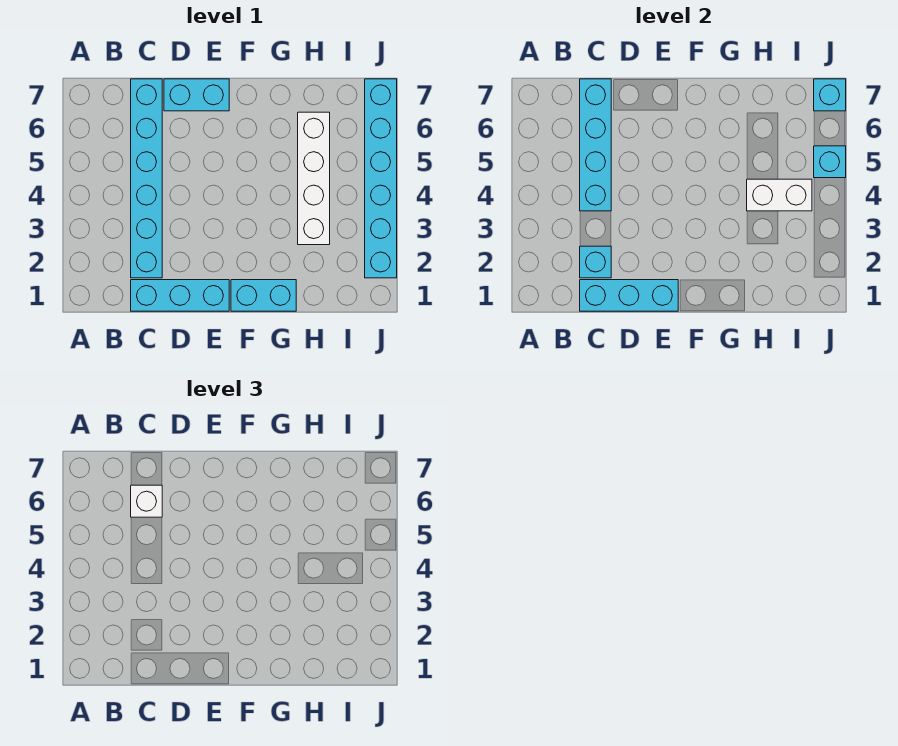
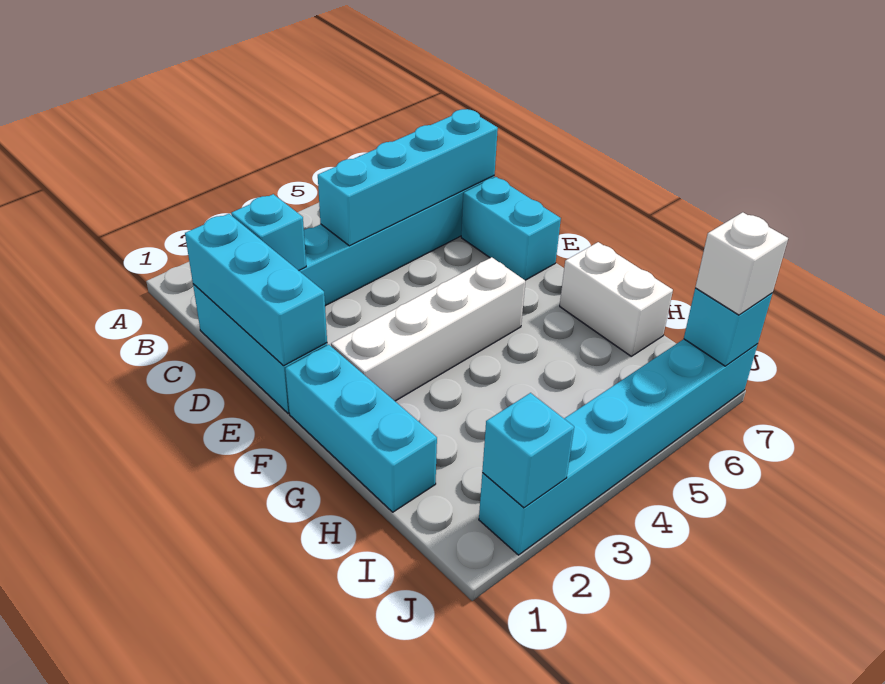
white 1x1 brick [131,485,162,517] -> white 1x1 brick moved to [695,212,788,315]
cyan 1x2 brick [231,280,296,311] -> cyan 1x3 brick [285,345,437,512]
white 1x4 brick [298,112,330,245] -> white 1x4 brick moved to [331,257,525,401]
white 1x2 brick [747,179,812,211] -> white 1x2 brick moved to [560,242,673,356]
cyan 1x1 brick [814,146,846,178] -> cyan 1x1 brick moved to [482,393,574,508]

